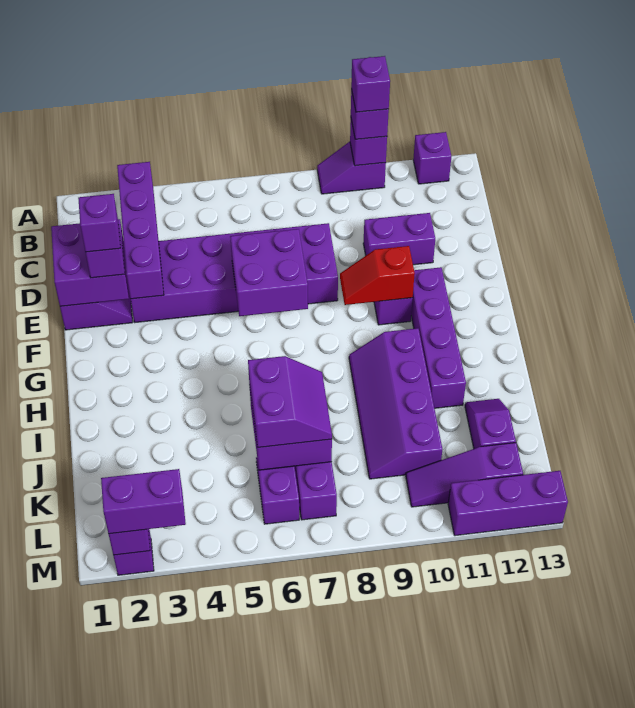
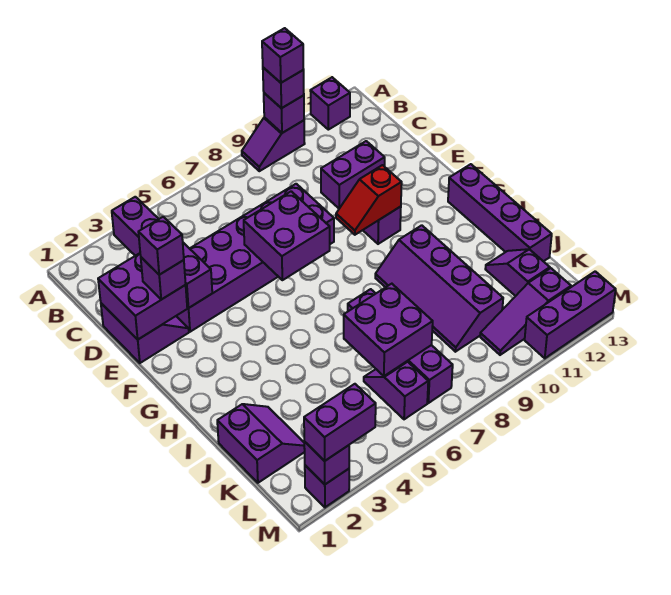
purple 1x4 brick [411,267,466,408] -> purple 1x4 brick moved to [448,164,552,261]
purple 2x2 slope [248,356,332,447] -> purple 2x2 slope moved to [217,404,305,483]

